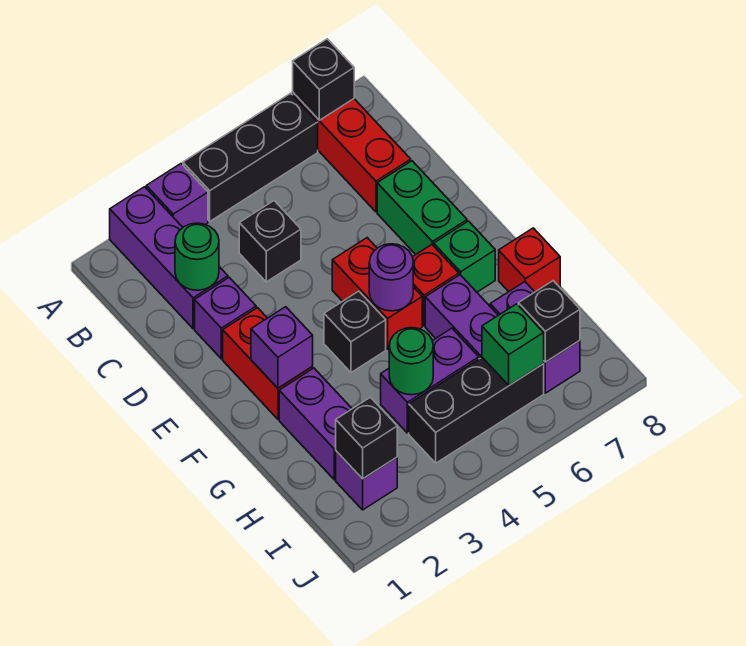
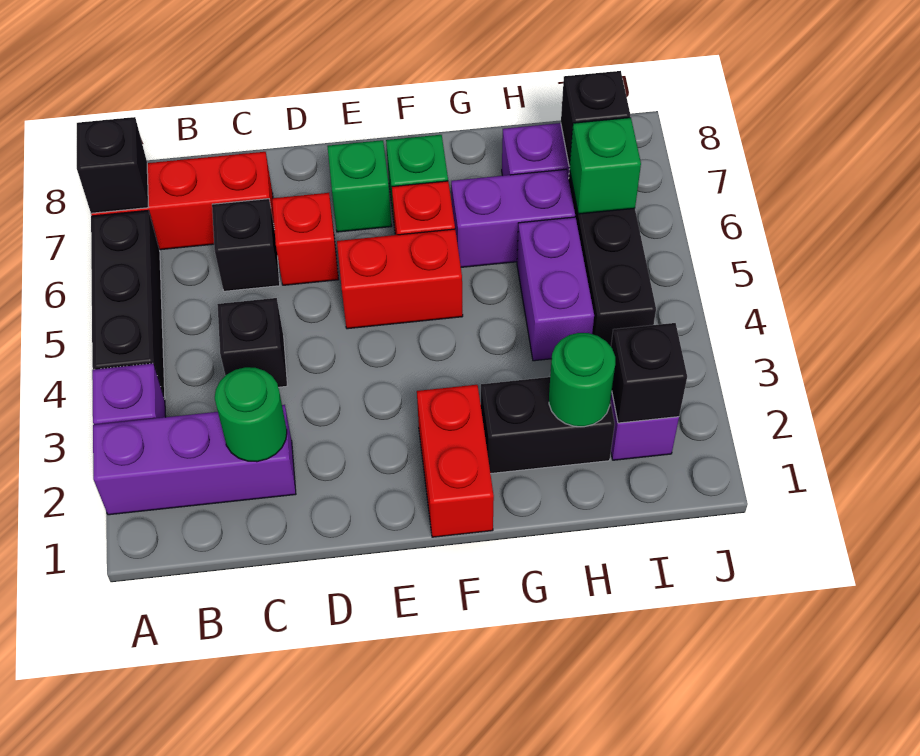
purple 1x1 brick [195,277,256,359] -> none
green 1x2 brick [377,161,467,255] -> green 1x1 brick [327,140,391,232]
red 1x2 brick [223,308,313,419] -> red 1x2 brick turned to [417,385,494,537]
purple 1x1 brick [251,307,313,388] -> none
black 1x1 brick [324,291,386,373] -> black 1x1 brick moved to [212,199,280,291]
purple 1x1 round brick [369,244,413,311] -> none
purple 1x2 brick [279,368,352,480] -> black 1x2 brick [481,377,615,474]
red 1x1 brick [499,228,560,292] -> red 1x1 brick moved to [272,193,339,285]
green 1x1 round brick [389,328,433,395] -> green 1x1 round brick moved to [549,333,615,427]

